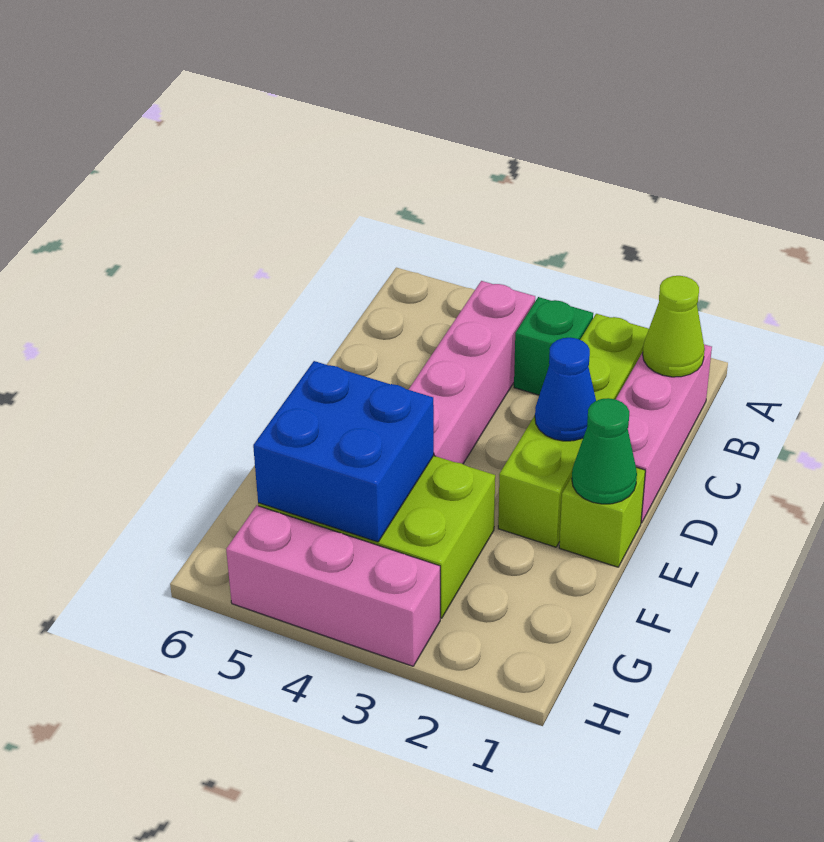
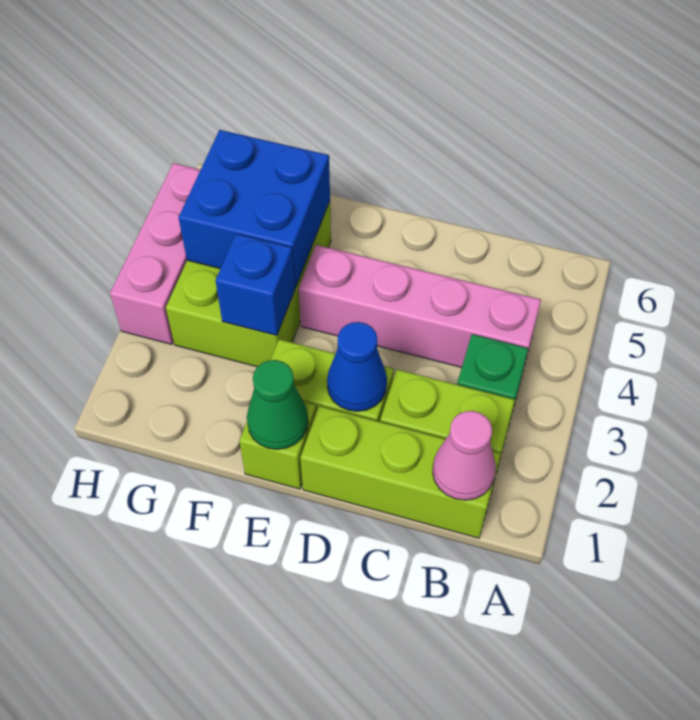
pink 1x3 brick [616,344,712,523] -> lime 1x3 brick [300,406,501,538]
lime 1x1 cone [643,276,705,377] -> pink 1x1 cone [433,411,496,500]
none -> blue 1x1 brick [216,234,295,336]

